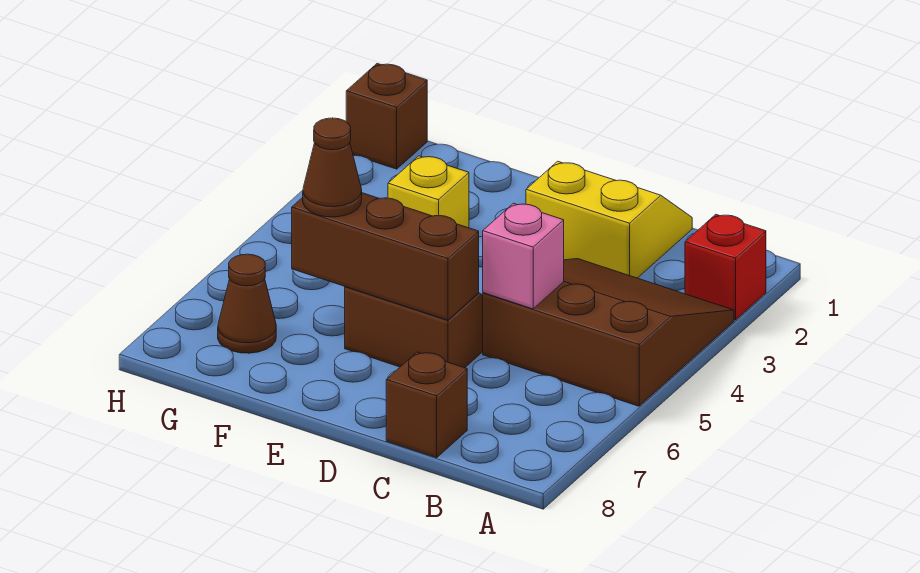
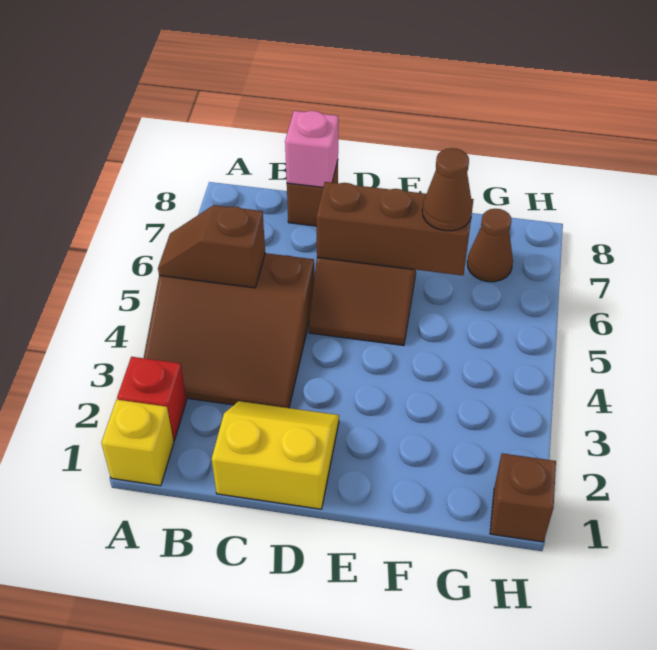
none -> brown 1x2 slope [158,205,265,288]
yellow 2x2 slope [526,161,692,278] -> yellow 2x2 slope turned to [212,401,339,509]
pink 1x1 brick [483,203,564,309] -> pink 1x1 brick moved to [285,111,338,187]
yellow 1x1 brick [388,156,469,228] -> yellow 1x1 brick moved to [101,400,174,486]

